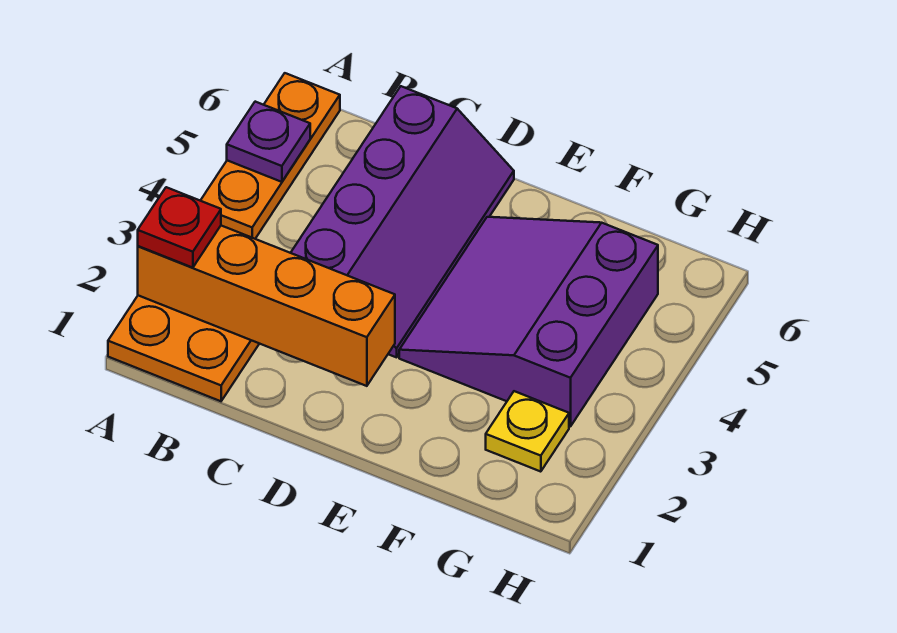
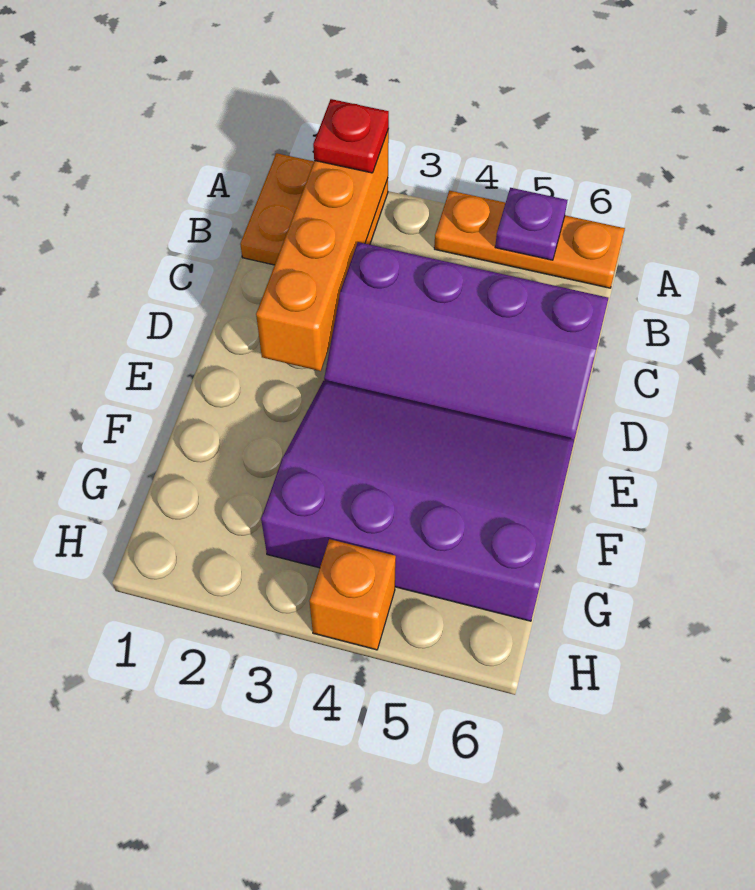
purple 3x3 slope [399,217,658,427] -> purple 3x4 slope [261,381,574,621]
yellow 1x1 plate [486,391,569,472] -> none
none -> orange 1x1 brick [309,539,396,650]

